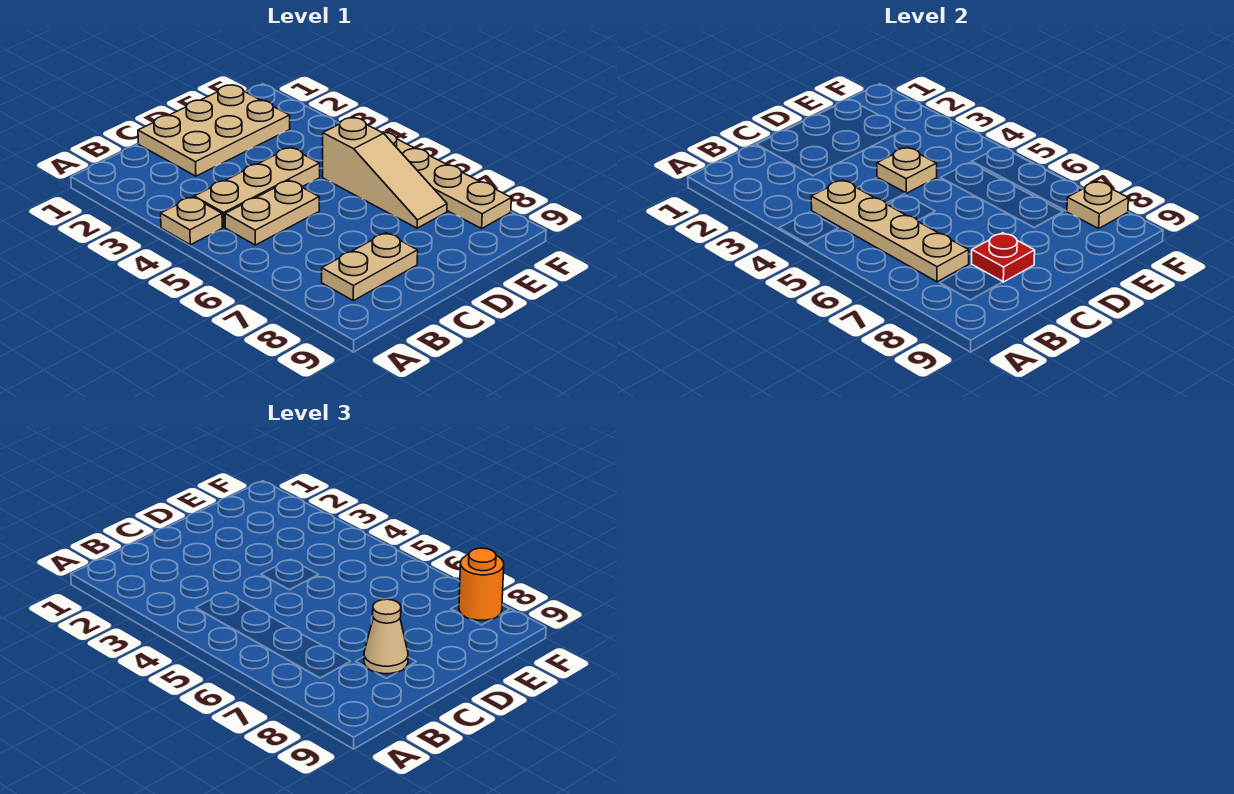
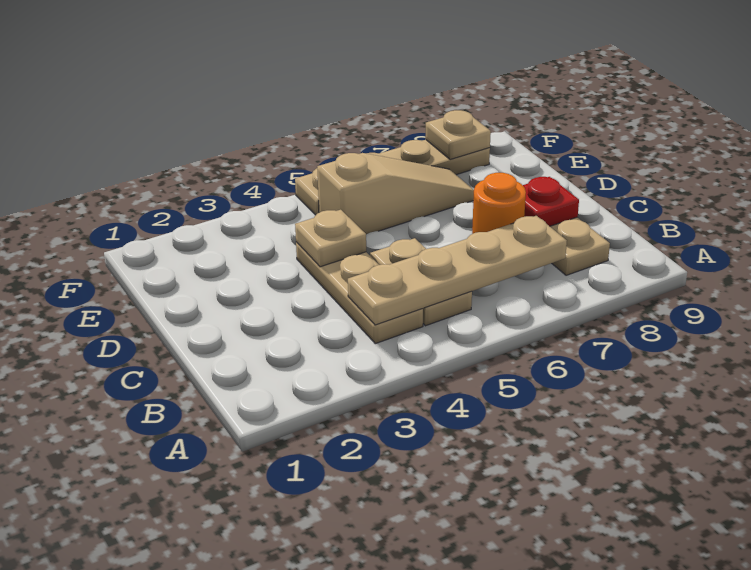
tan 1x1 plate [161,197,222,245] -> none
tan 2x3 plate [138,85,290,176] -> none
tan 1x1 cone [364,599,408,674] -> none
orange 1x1 round brick [459,548,504,620] -> orange 1x1 round brick moved to [472,173,526,234]

